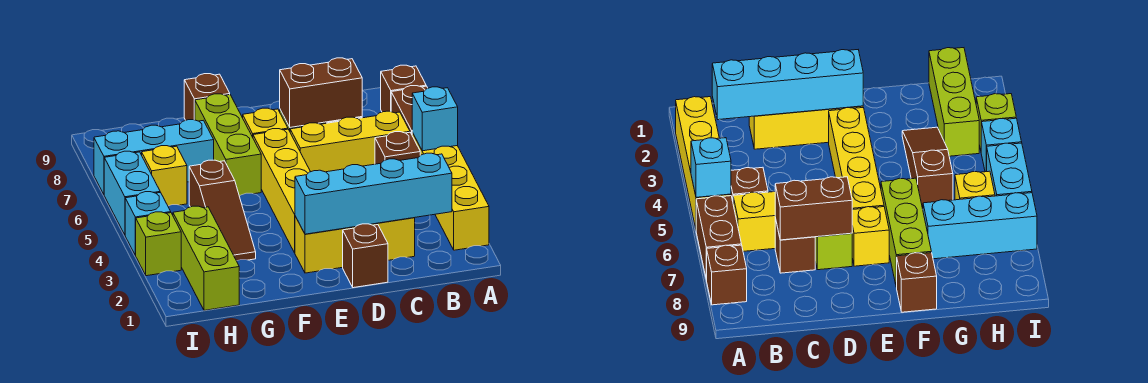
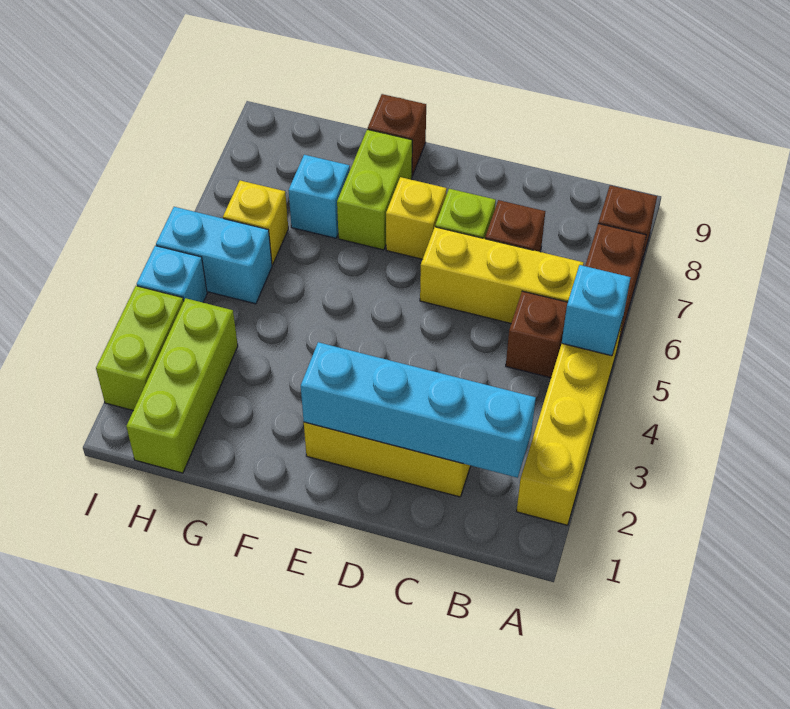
brown 1x2 brick [280,58,362,127] -> none
brown 1x1 brick [343,224,388,288] -> none
yellow 1x4 brick [253,129,310,253] -> none
lime 1x3 brick [195,94,261,196] -> lime 1x2 brick [337,129,412,250]
brown 1x3 slope [189,160,256,261] -> none
cyan 1x3 brick [94,120,214,194] -> cyan 1x1 brick [289,155,350,238]
lime 1x1 brick [135,212,181,276] -> lime 1x2 brick [96,286,184,411]
cyan 1x2 brick [104,151,160,235] -> cyan 1x2 brick turned to [156,207,272,304]

